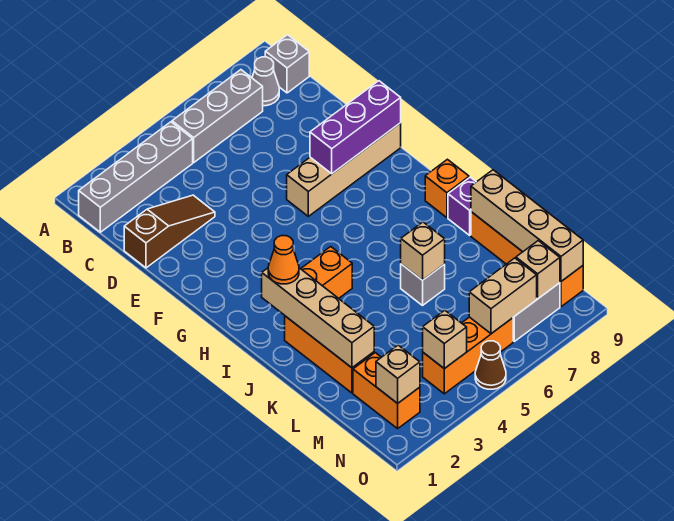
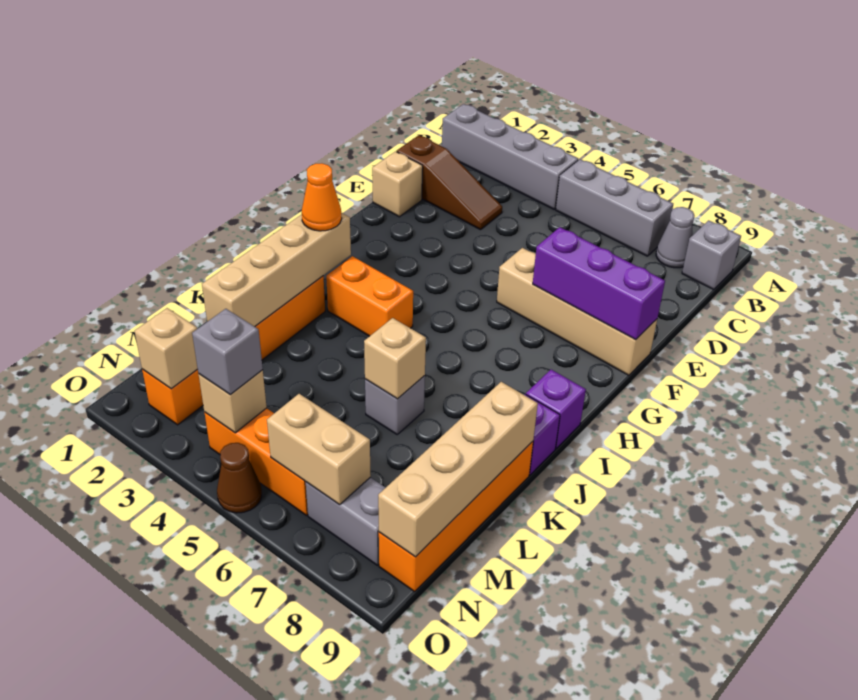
orange 1x1 brick [425,159,469,218] -> purple 1x1 brick [526,370,586,448]
none -> grey 1x1 brick [192,309,263,395]
tan 1x1 brick [516,241,560,299] -> tan 1x1 brick moved to [372,152,423,217]

